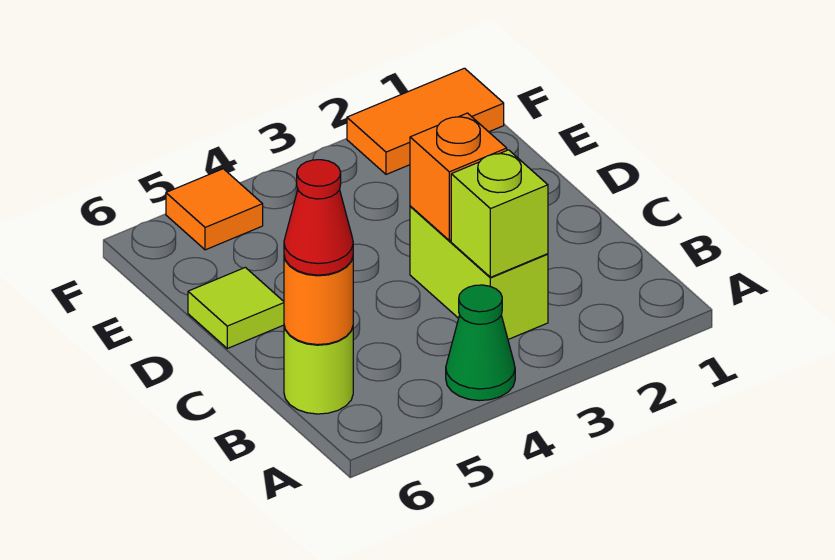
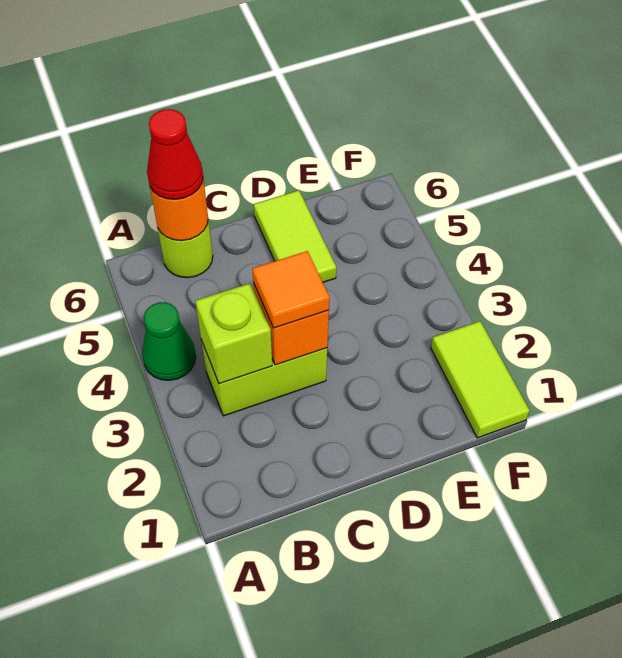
lime 1x1 tile [188,267,284,348] -> lime 1x2 tile [254,190,336,282]
orange 1x2 tile [347,68,504,174] -> lime 1x2 tile [431,321,530,438]
orange 1x1 tile [166,169,263,250] -> orange 1x1 tile moved to [252,251,329,328]

